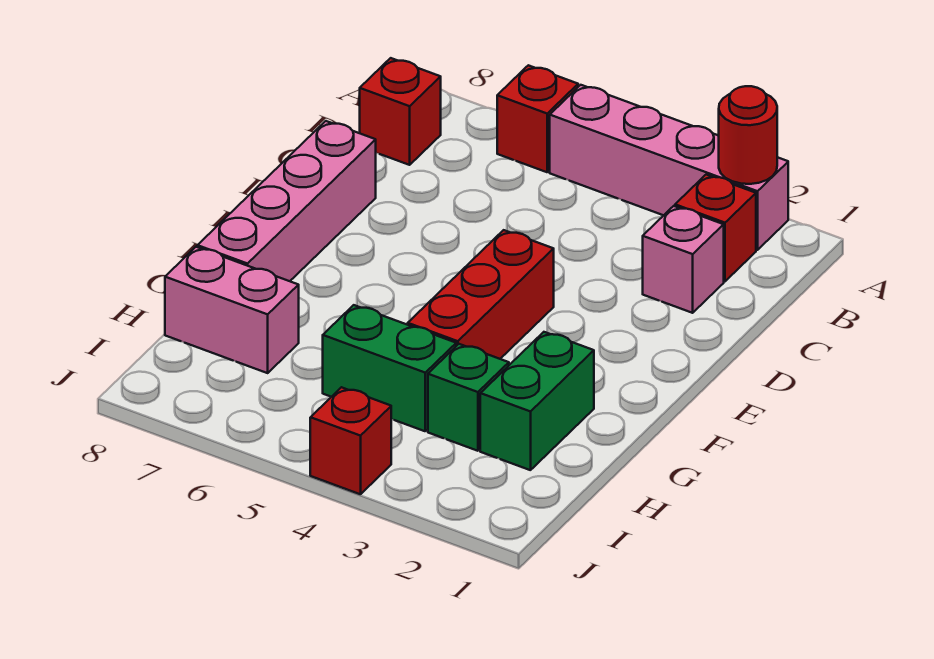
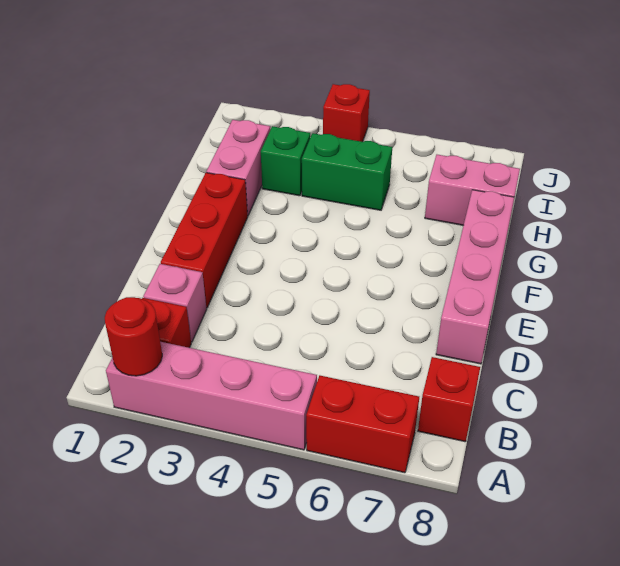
red 1x1 brick [497,65,578,172] -> red 1x2 brick [306,375,419,473]
red 1x3 brick [408,230,554,359] -> red 1x3 brick moved to [161,173,248,308]
green 1x2 brick [480,332,594,470] -> pink 1x2 brick [206,120,270,216]

